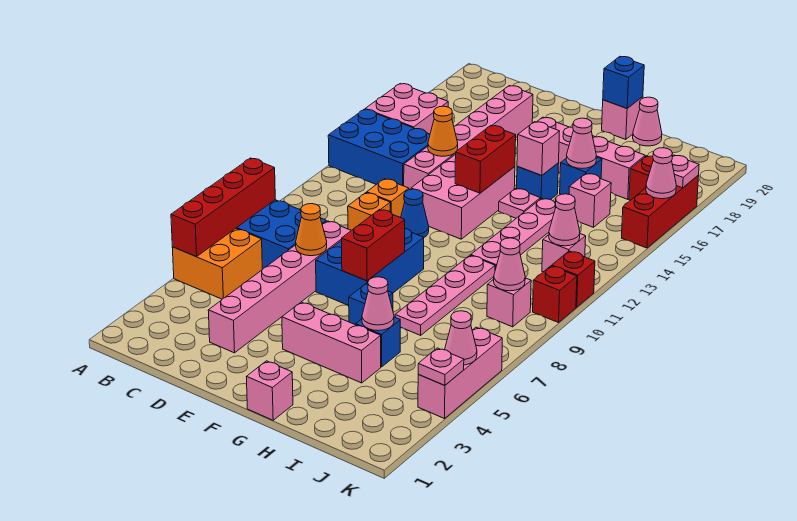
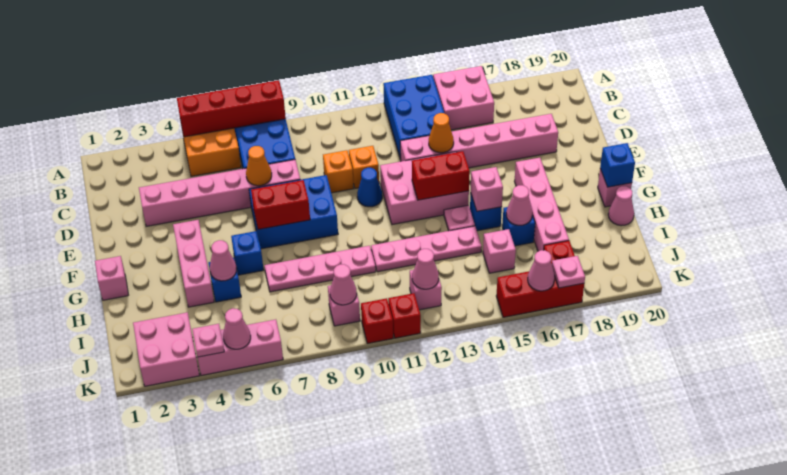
none -> pink 2x2 brick [133,312,199,386]

